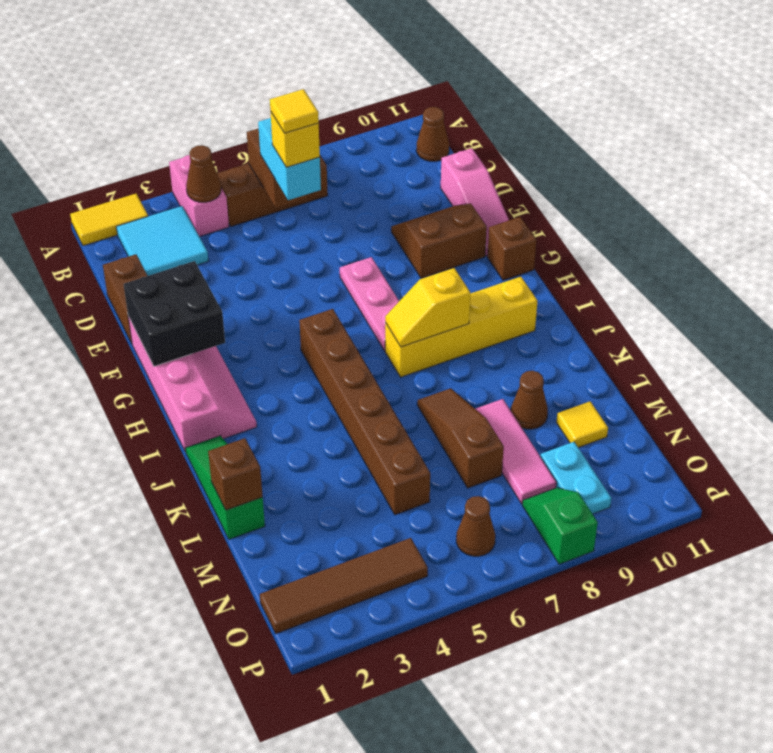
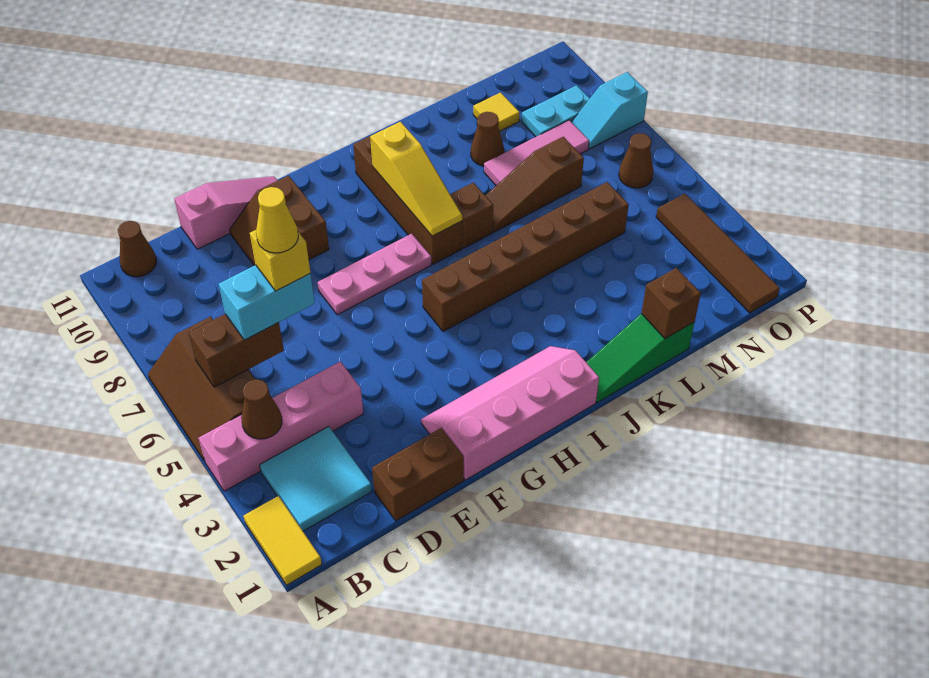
pink 1x2 brick [169,155,229,237] -> pink 1x4 brick [199,361,363,491]
yellow 1x1 tile [270,89,319,133] -> yellow 1x1 cone [256,187,298,253]
black 2x2 brick [124,261,225,366] -> none
brown 1x1 brick [487,217,536,280] -> brown 1x1 brick moved to [450,183,493,248]
yellow 1x4 brick [385,277,537,377] -> brown 1x4 brick [353,136,462,264]
yellow 1x2 slope [385,268,470,347] -> yellow 1x3 slope [370,122,462,236]
green 1x2 slope [522,488,598,564] -> cyan 1x2 slope [572,72,648,149]

